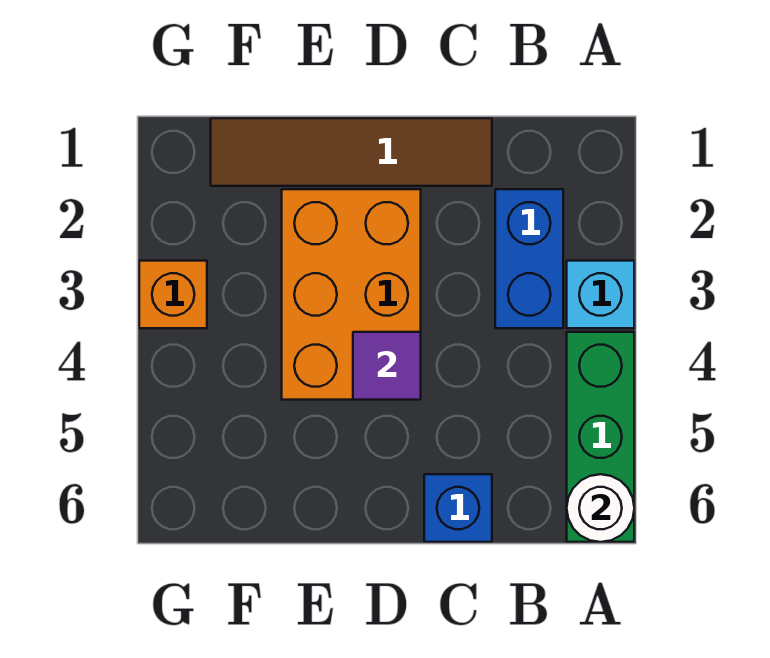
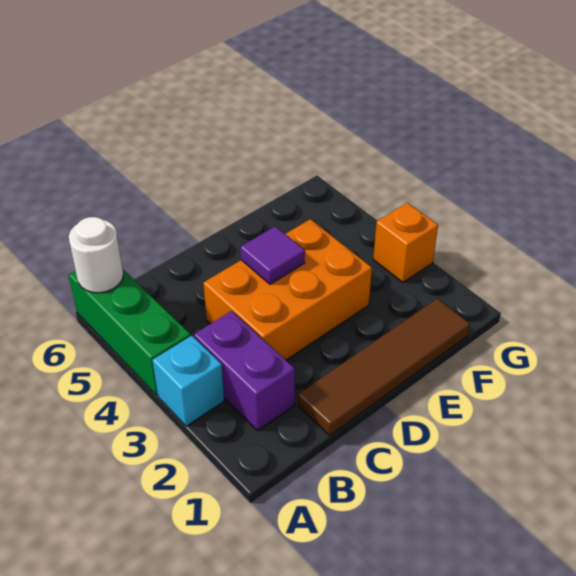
blue 1x2 brick [495,189,563,328] -> purple 1x2 brick [194,311,295,431]
blue 1x1 brick [424,474,492,542] -> none
orange 2x3 brick [282,189,421,400] -> orange 2x3 brick turned to [203,219,372,360]

